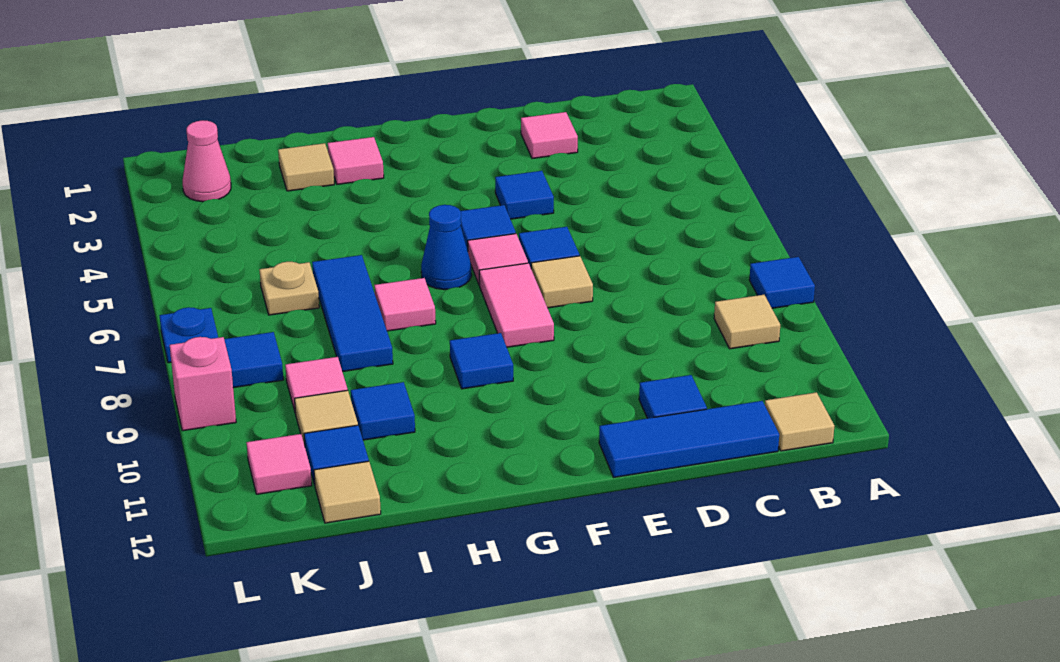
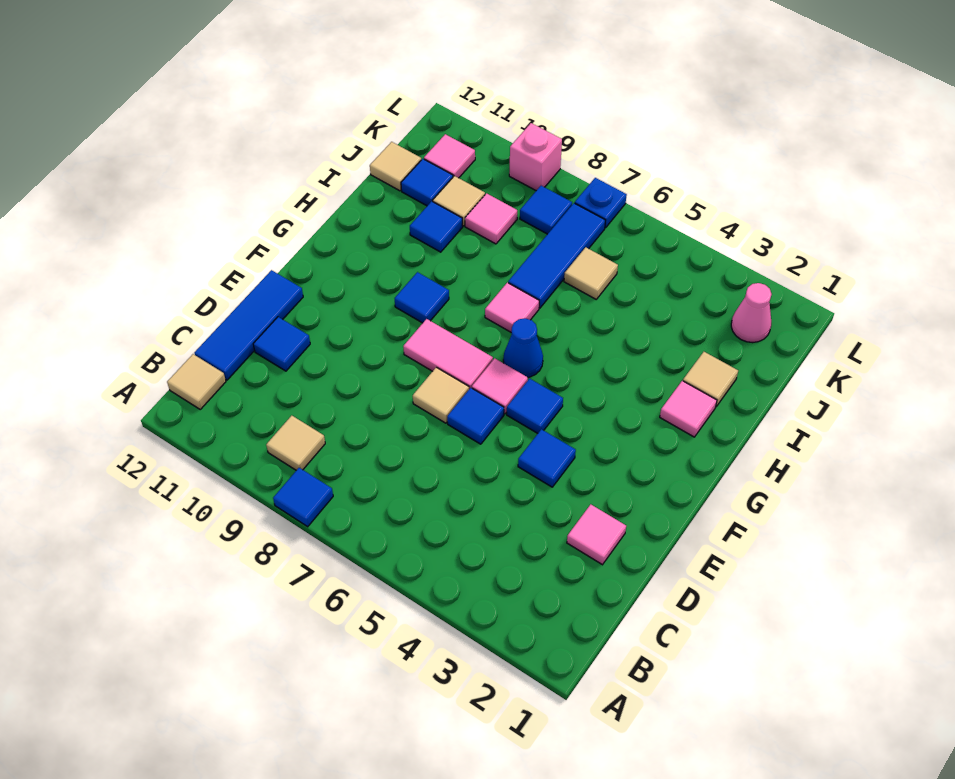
blue 1x3 tile [312,255,393,372] -> blue 1x3 tile turned to [508,203,605,308]
tan 1x1 plate [259,262,319,315] -> tan 1x1 tile [564,247,618,299]

